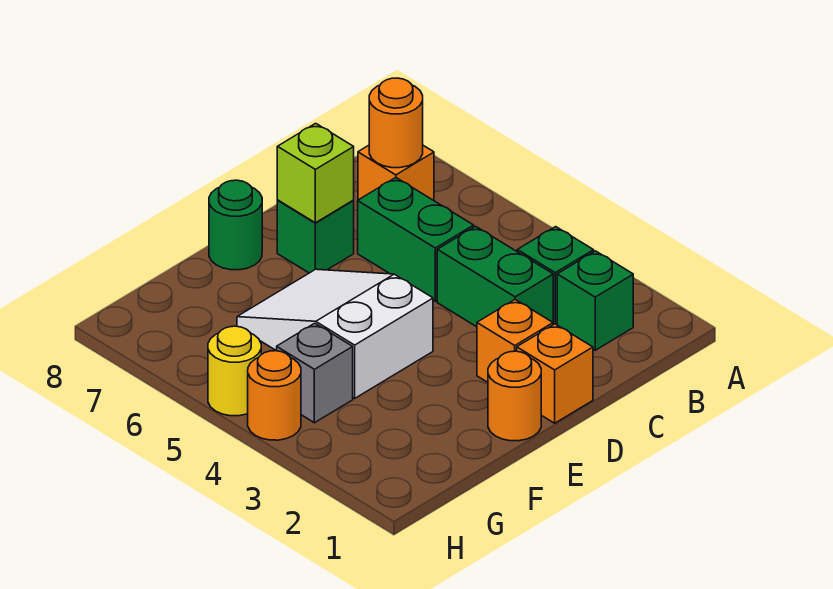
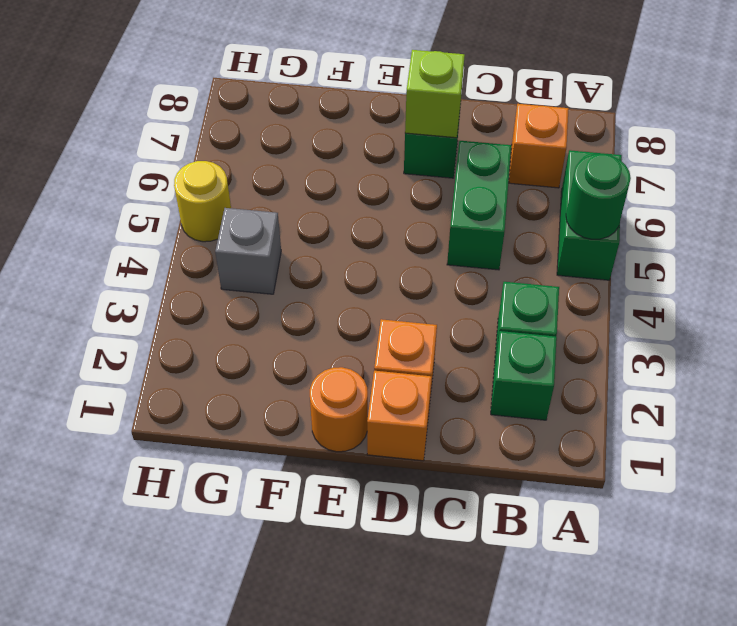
orange 1x1 round brick [369,78,423,168] -> none
green 1x2 brick [437,226,553,327] -> green 1x2 brick moved to [557,150,622,280]
white 2x3 slope [237,269,433,398] -> none
green 1x1 round brick [209,180,262,270] -> green 1x1 round brick moved to [566,154,631,239]
orange 1x1 round brick [248,351,301,440] -> none

